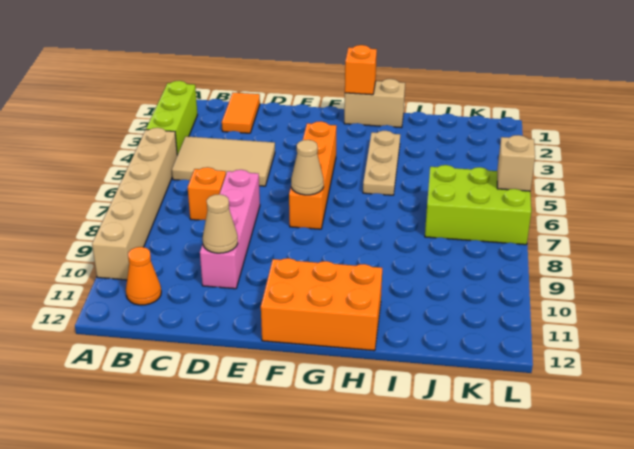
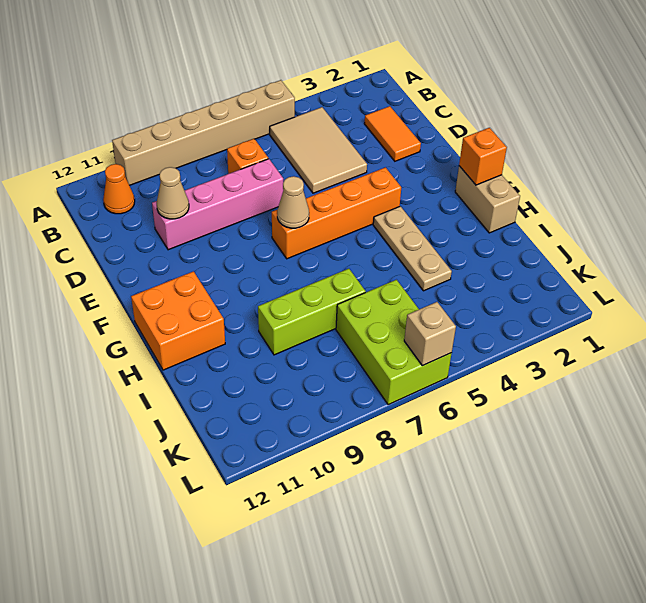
lime 1x3 brick [146,81,197,155] -> lime 1x3 brick moved to [258,269,366,355]
orange 1x2 tile [222,93,260,133] -> orange 1x2 tile turned to [364,106,421,161]
orange 2x3 brick [261,258,382,351] -> orange 2x2 brick [131,271,225,370]
tan 1x3 plate [363,131,400,195] -> tan 1x3 plate turned to [373,206,452,291]

